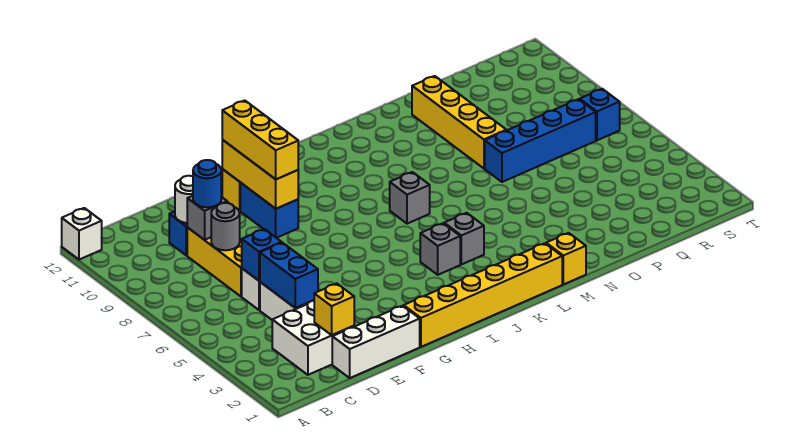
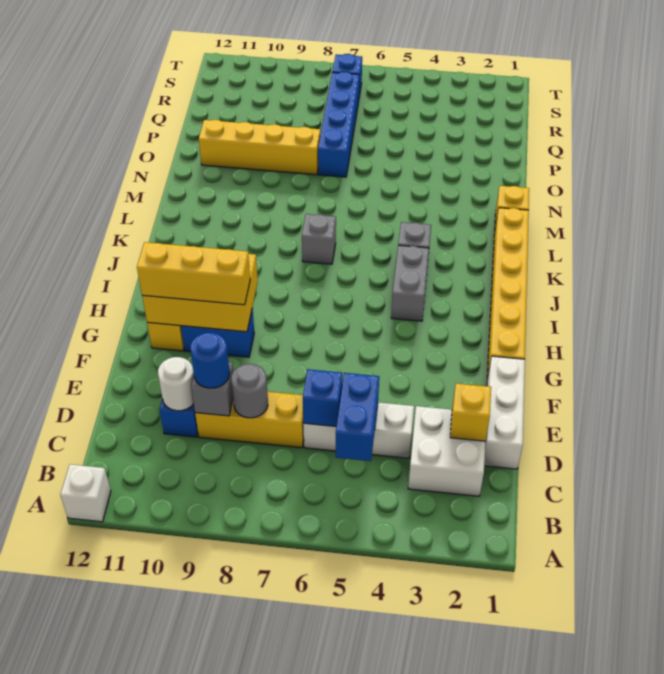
blue 1x2 brick [260,243,318,308] -> blue 1x2 brick turned to [336,373,379,461]
yellow 1x3 brick [222,140,298,209] -> yellow 2x3 brick [142,254,258,332]
grey 1x1 brick [420,223,460,275] -> grey 1x2 brick [391,245,429,321]

